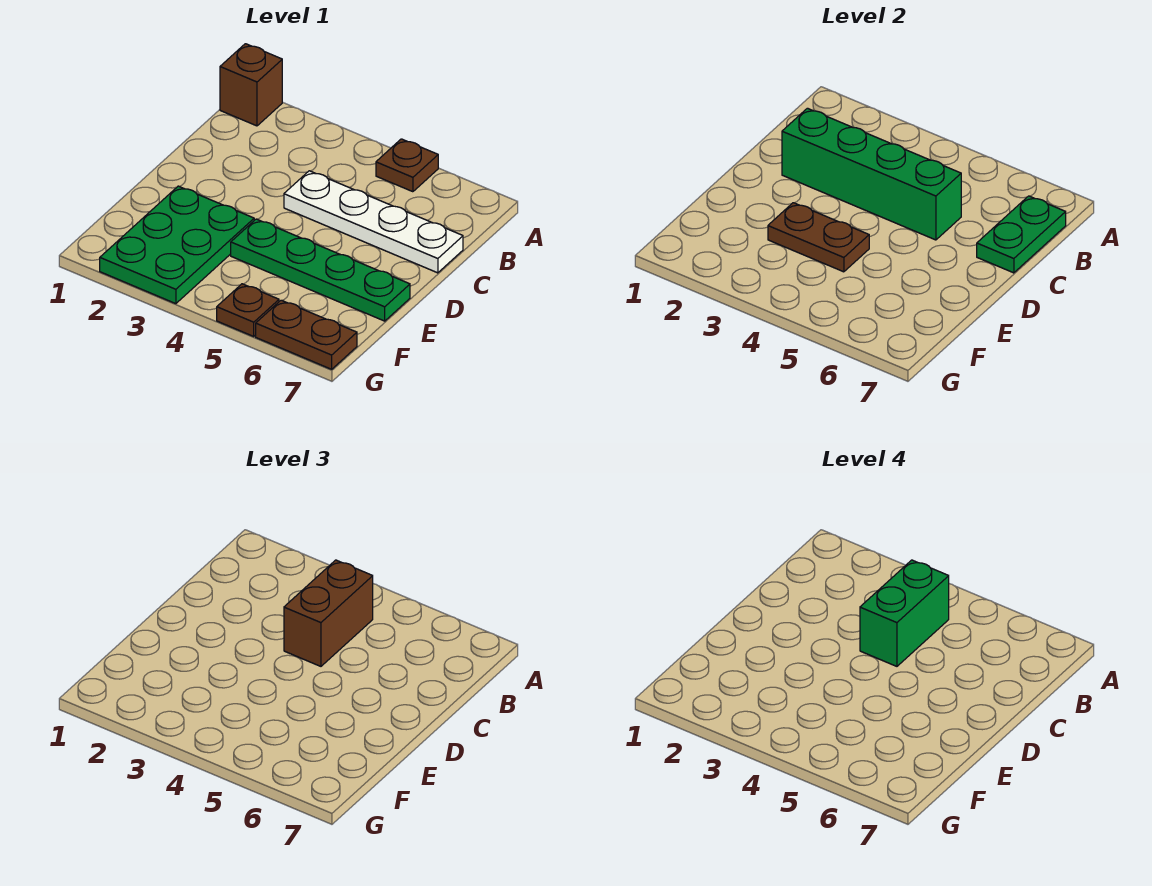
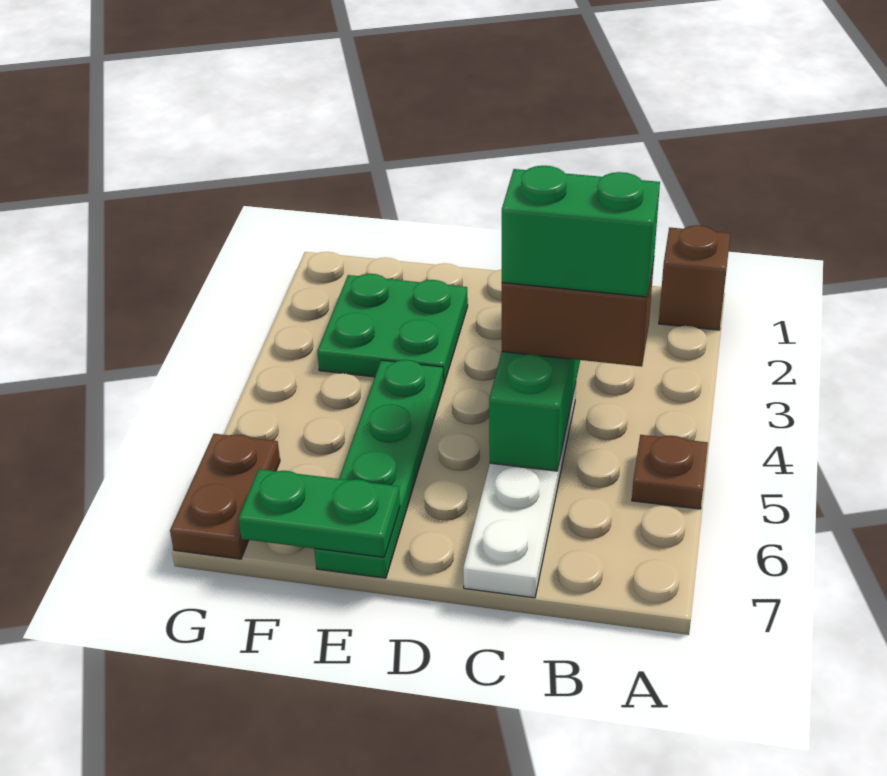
green 1x2 plate [977,196,1066,273] -> green 1x2 plate moved to [238,469,400,557]
green 2x3 plate [100,186,254,304] -> green 2x2 plate [317,274,468,384]
brown 1x2 plate [768,203,869,272] -> none
brown 1x1 plate [217,284,279,336] -> none

